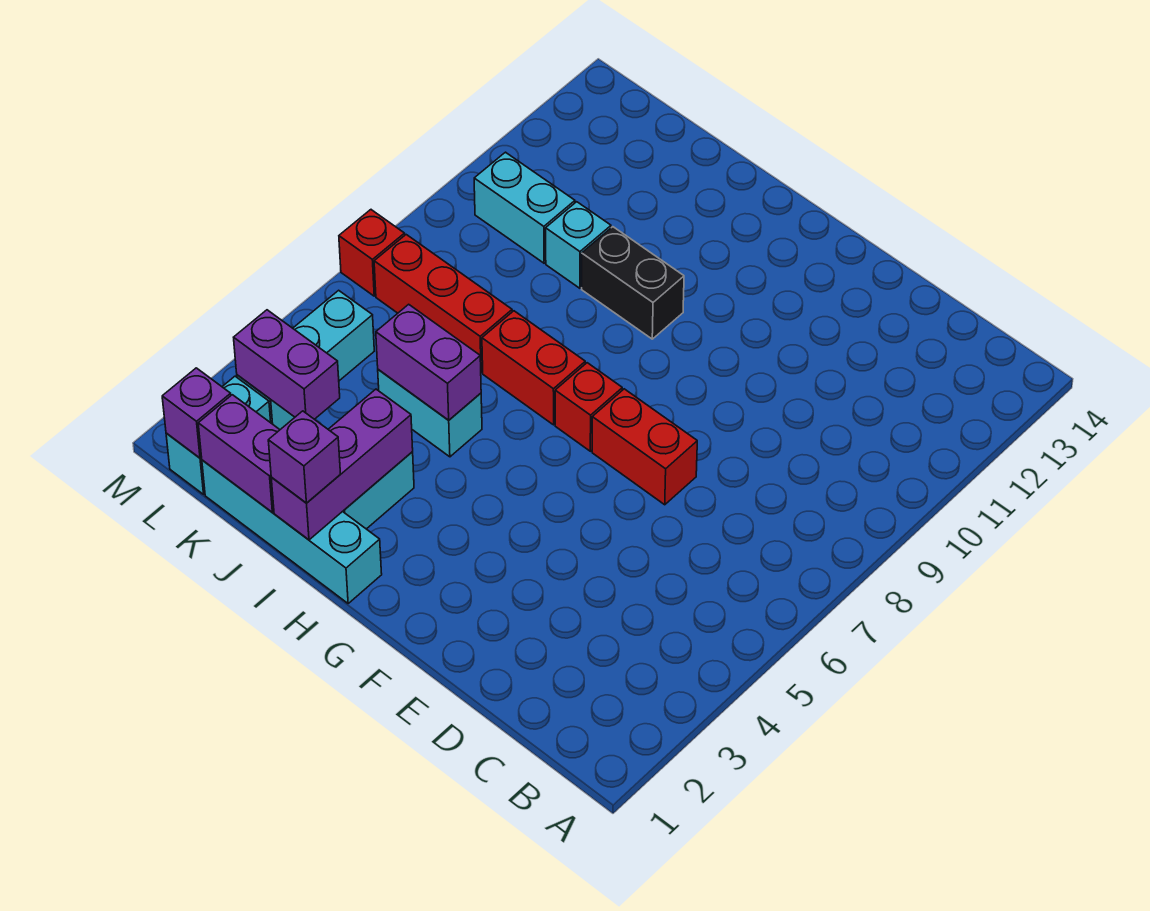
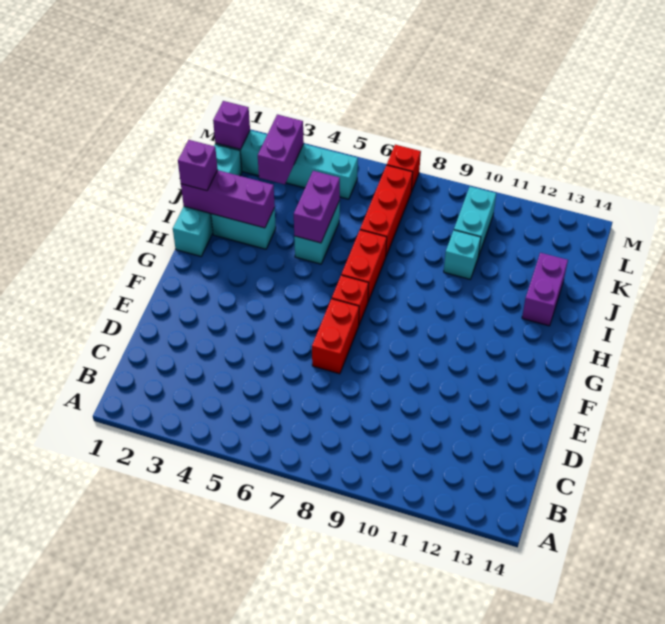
black 1x2 brick [582,227,684,339] -> none
purple 1x2 brick [198,395,280,512] -> purple 1x2 brick moved to [522,253,568,326]

